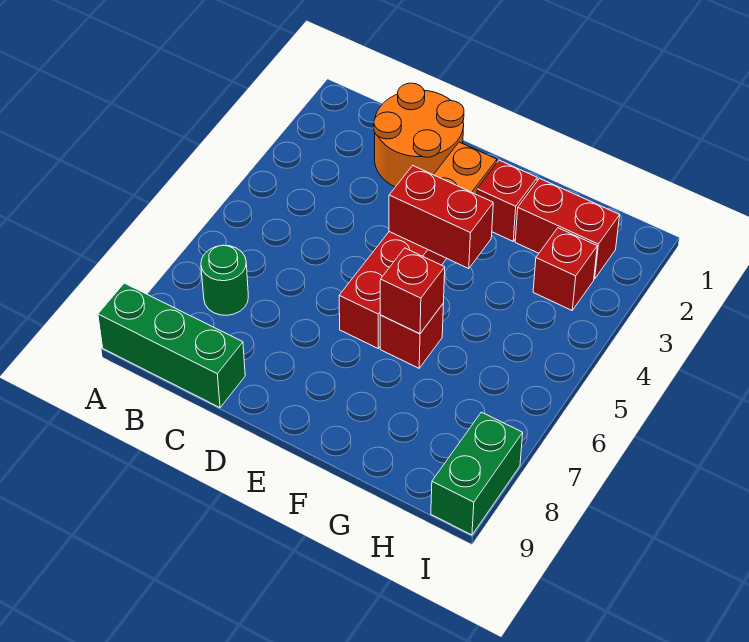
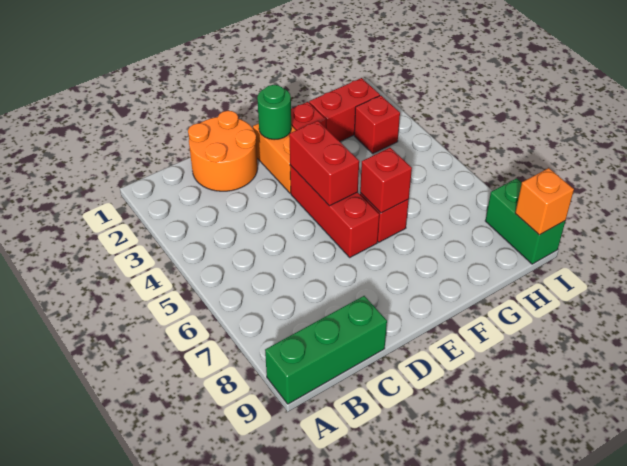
green 1x1 round brick [201,245,248,315] -> green 1x1 round brick moved to [257,85,291,140]
red 1x2 brick [389,166,493,269] -> red 1x2 brick turned to [289,121,359,206]
none -> orange 1x1 brick [515,168,574,235]

